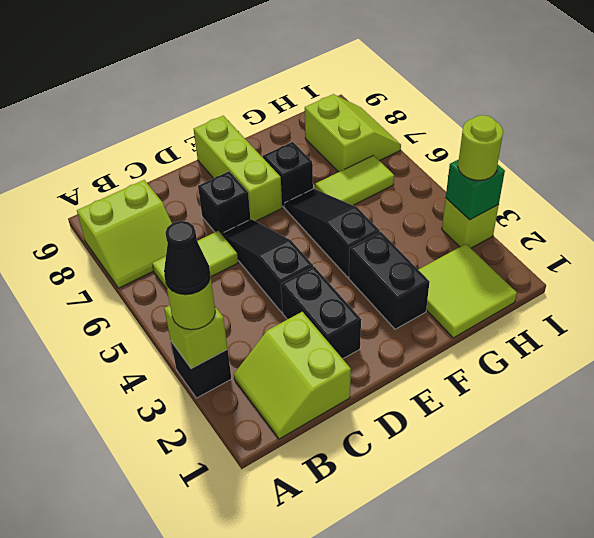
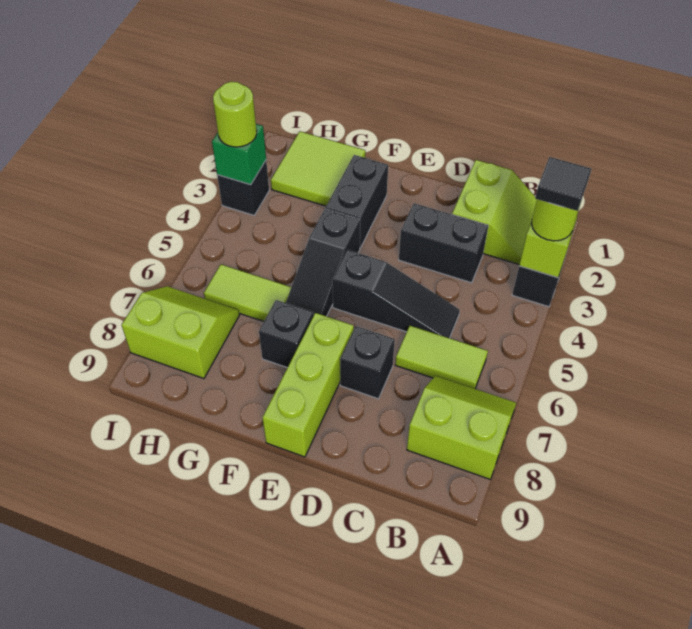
black 1x1 cone [164,221,210,295] -> black 1x1 tile [535,157,591,211]
black 1x2 brick [281,266,361,359] -> black 1x2 brick turned to [399,203,488,283]
black 1x3 slope [222,219,313,312] -> black 1x3 slope turned to [332,250,460,338]
lime 2x2 slope [305,94,401,172] -> lime 2x2 slope turned to [122,286,239,379]
lime 1x1 brick [442,198,499,248] -> black 1x1 brick [217,161,269,215]

